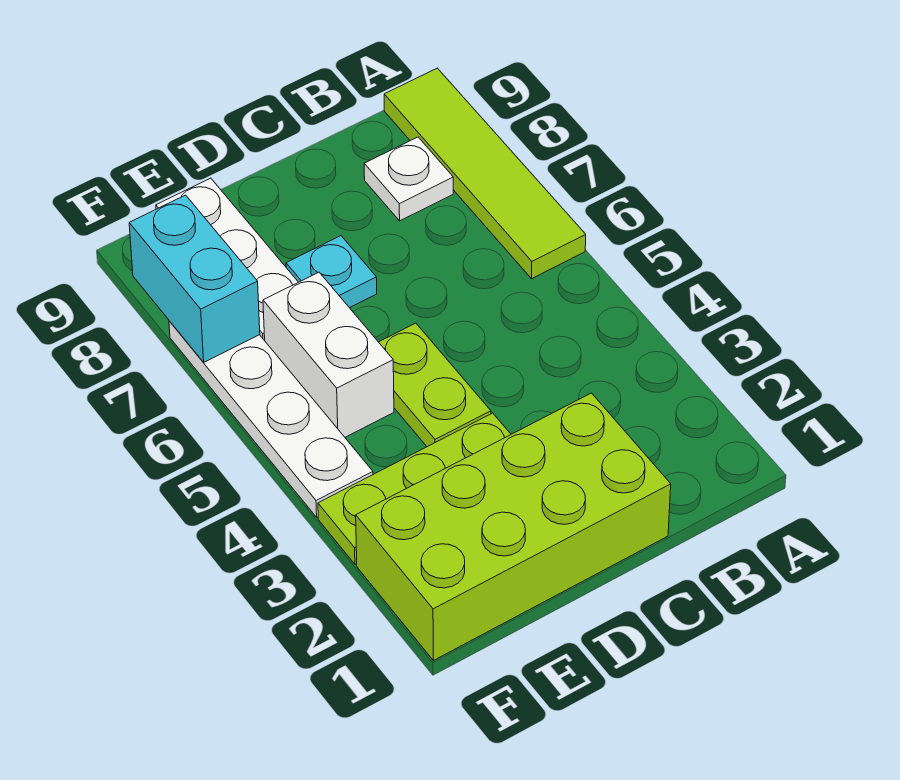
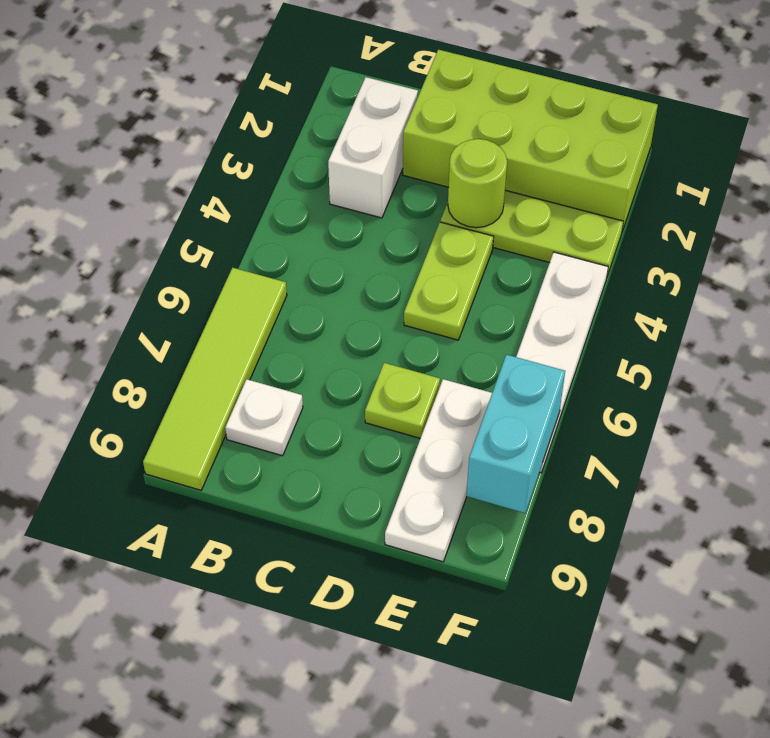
none -> lime 1x1 round brick [448,139,507,228]
cyan 1x1 plate [286,236,377,308] -> lime 1x1 plate [365,363,440,438]
white 1x2 brick [263,272,394,437] -> white 1x2 brick moved to [328,77,418,218]

